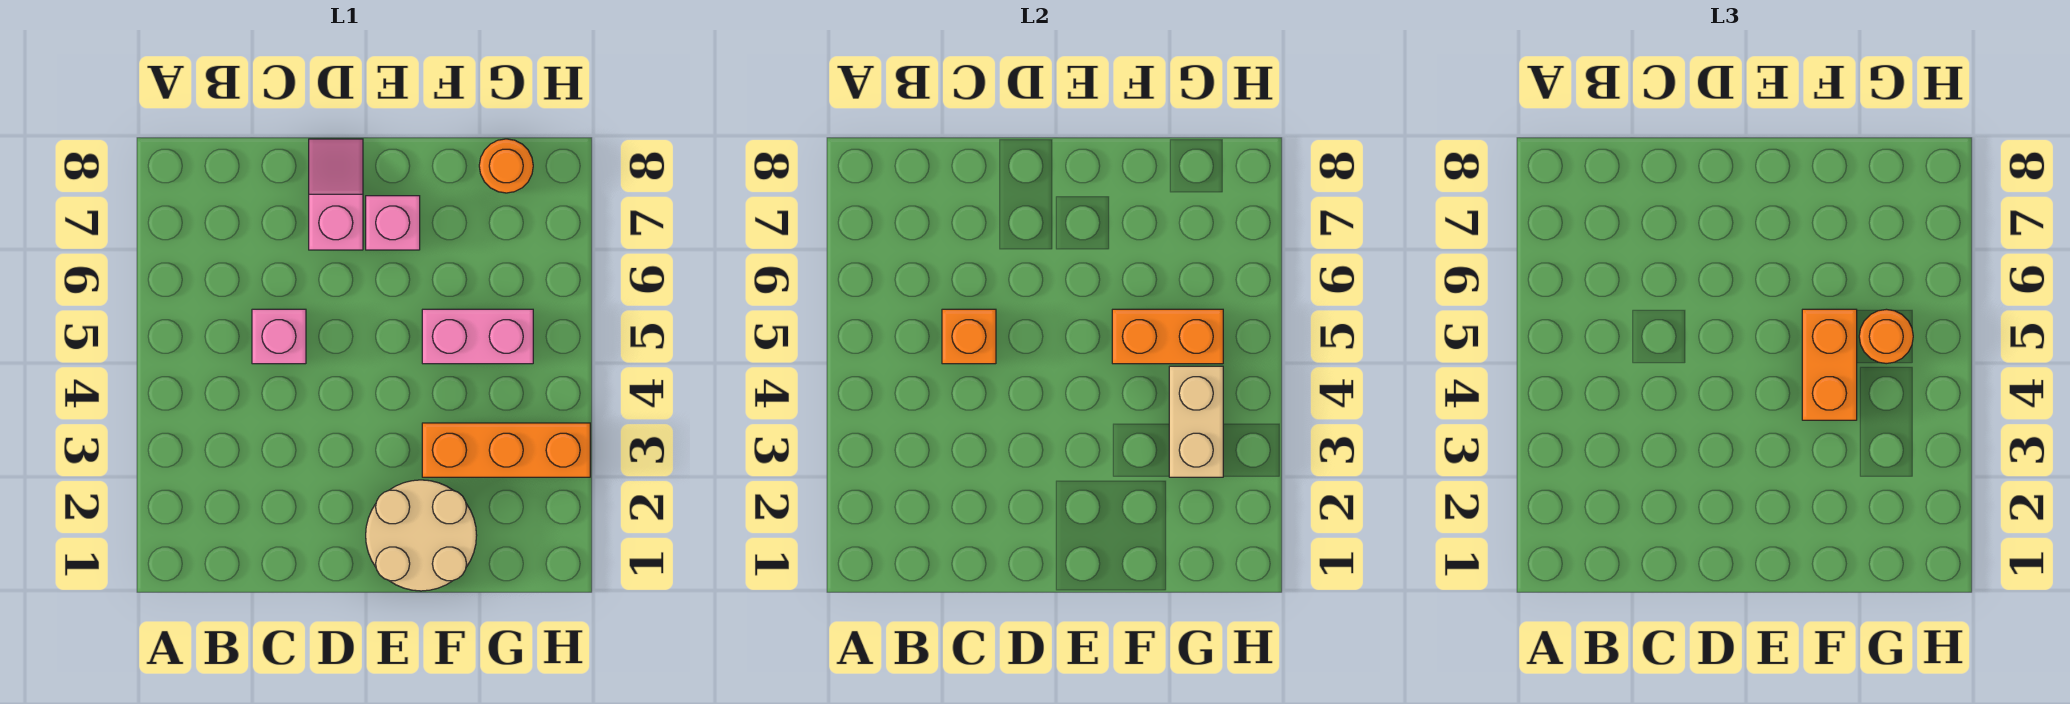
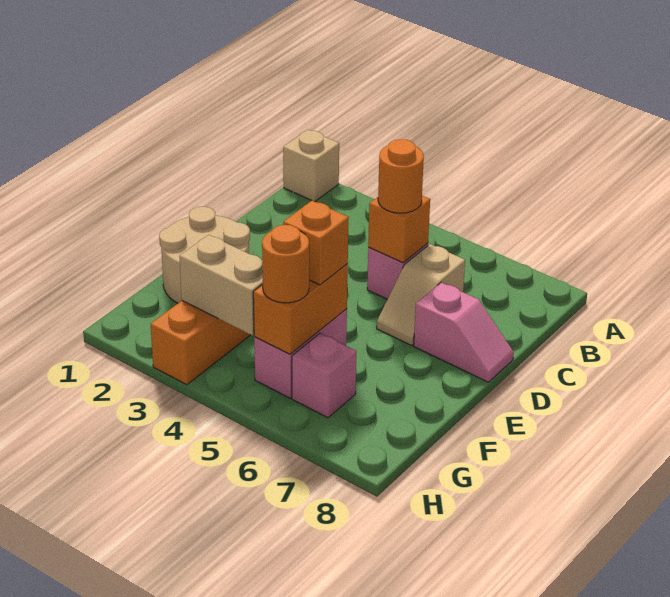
none -> tan 1x1 brick [283,130,339,202]
none -> tan 1x2 slope [377,244,465,346]
pink 1x1 brick [366,196,420,250] -> pink 1x1 brick moved to [292,333,356,418]
orange 1x2 brick [1802,309,1857,420] -> orange 1x1 brick [283,201,349,285]
orange 1x1 round brick [479,139,533,193] -> orange 1x1 round brick moved to [378,139,424,213]

